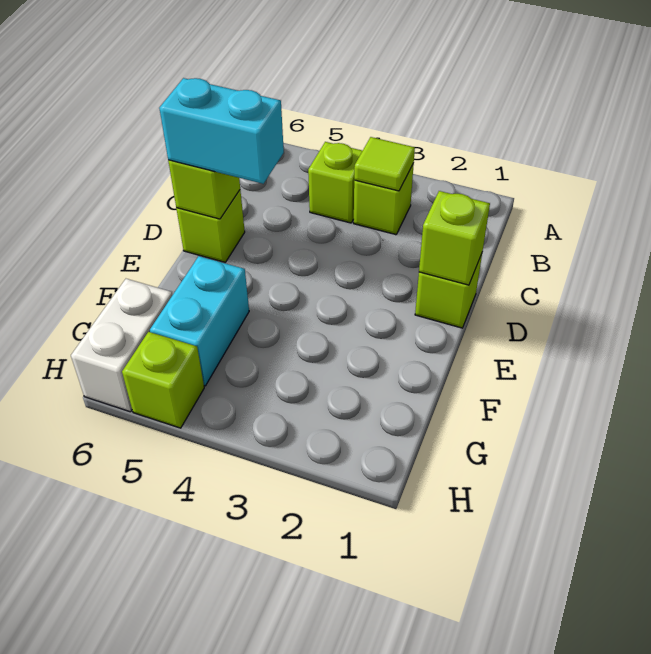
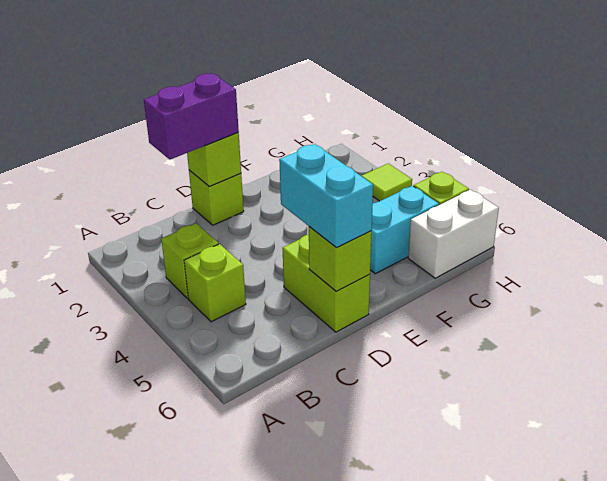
lime 1x1 tile [354,137,415,191] -> lime 1x1 tile moved to [362,163,412,201]
none -> purple 1x2 brick [144,74,239,160]
lime 1x1 brick [176,190,245,262] -> lime 1x2 brick [283,235,370,332]

